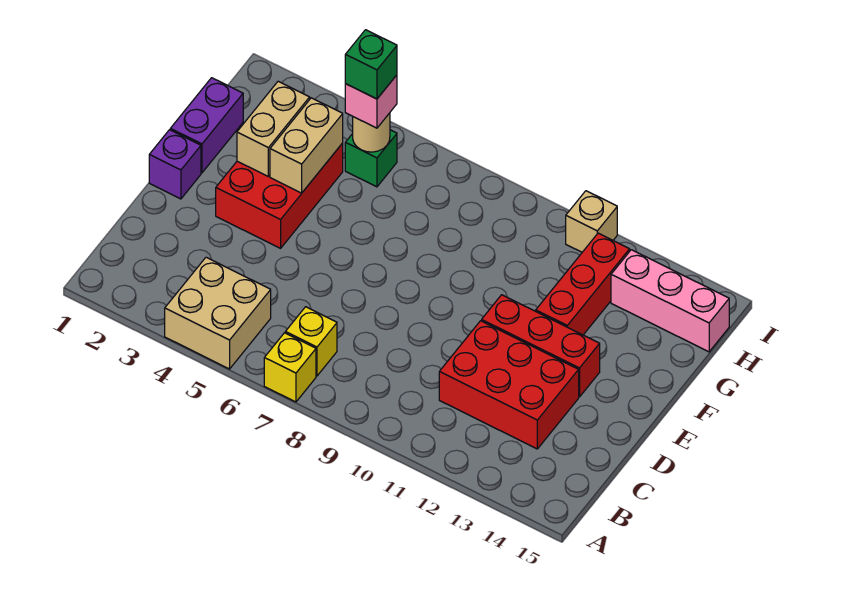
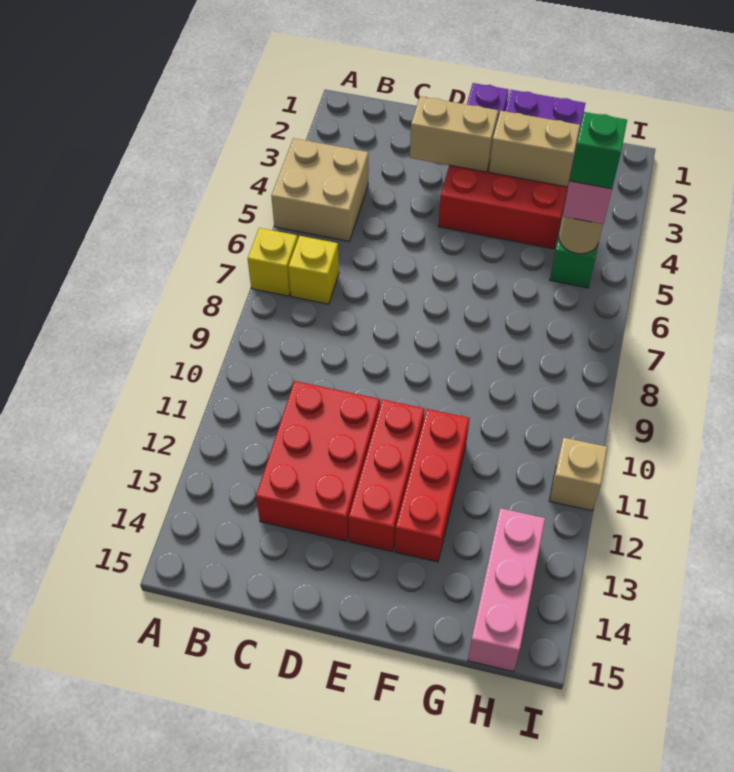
tan 1x2 brick [270,98,343,193] -> tan 1x2 brick moved to [410,96,498,172]
red 1x3 brick [536,233,630,335] -> red 1x3 brick turned to [395,409,470,562]

